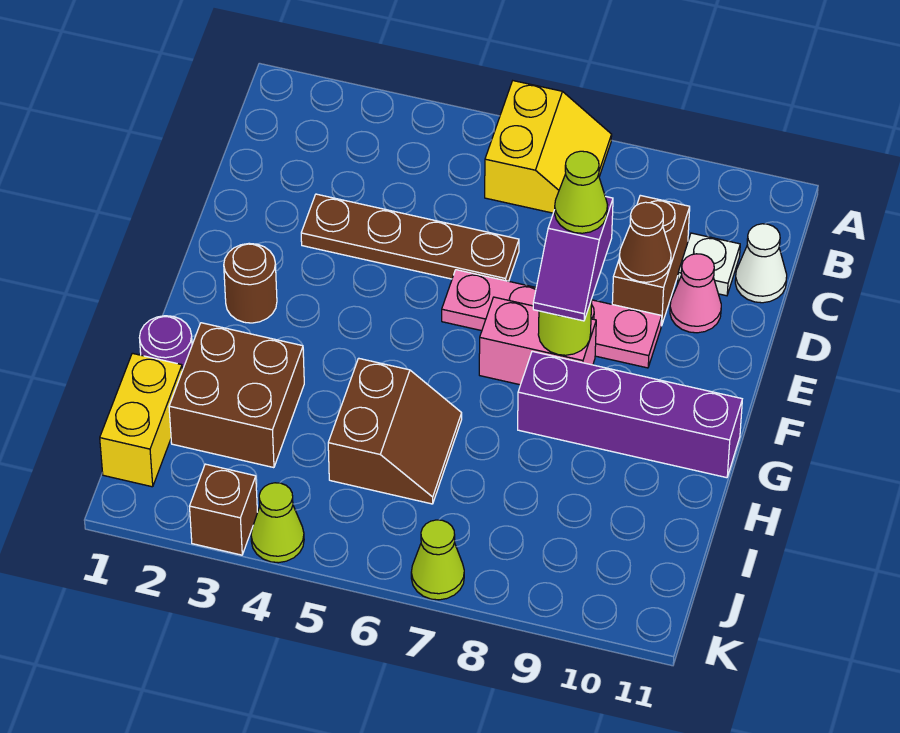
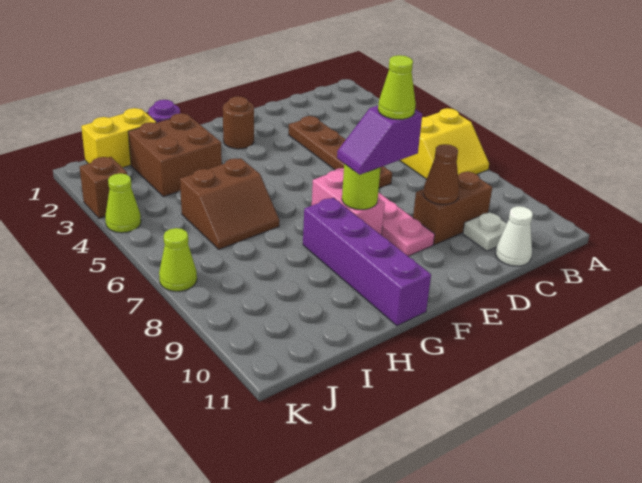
pink 1x1 cone [670,254,721,333] -> none

